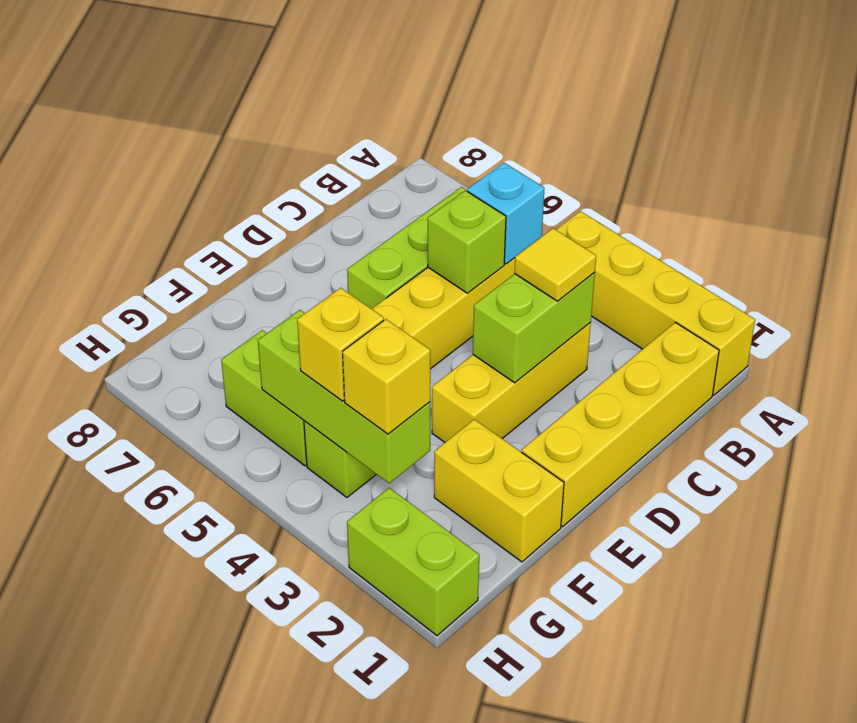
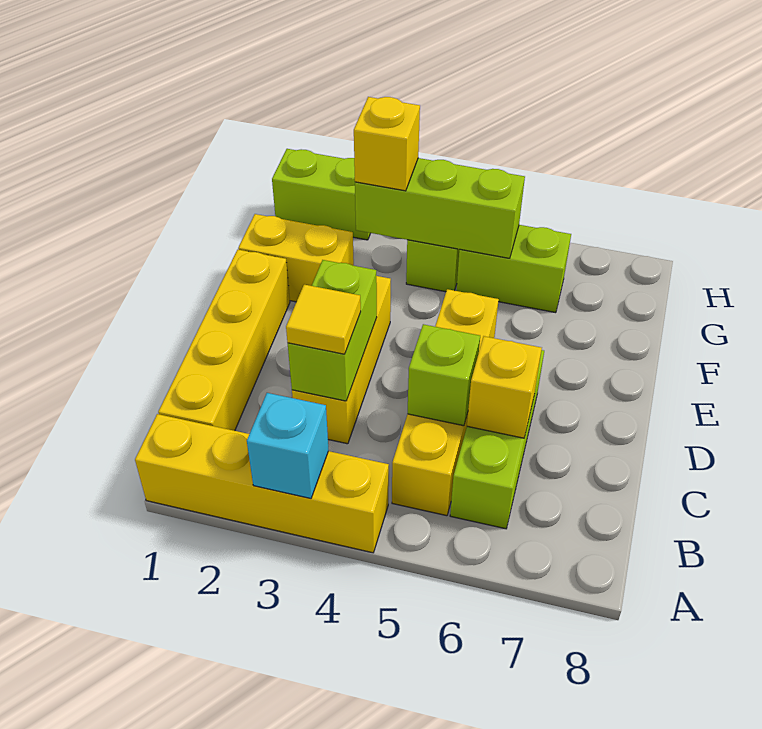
cyan 1x1 brick [467,163,544,264] -> cyan 1x1 brick moved to [247,393,329,498]
yellow 1x1 brick [297,288,384,401] -> yellow 1x1 brick moved to [467,336,542,438]

